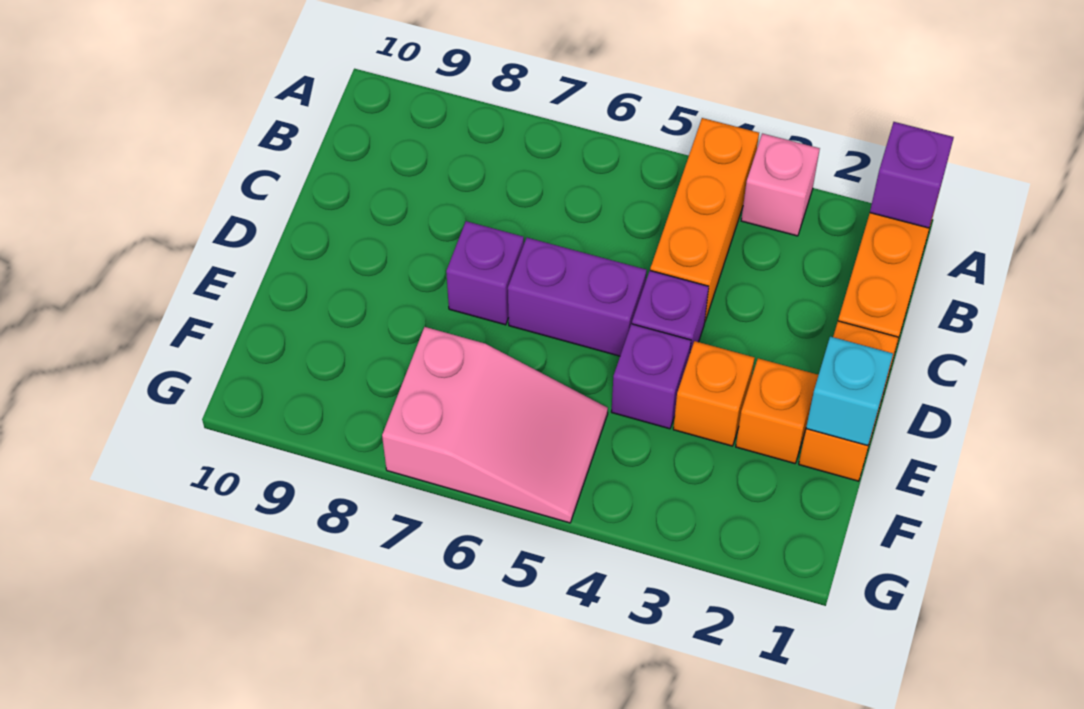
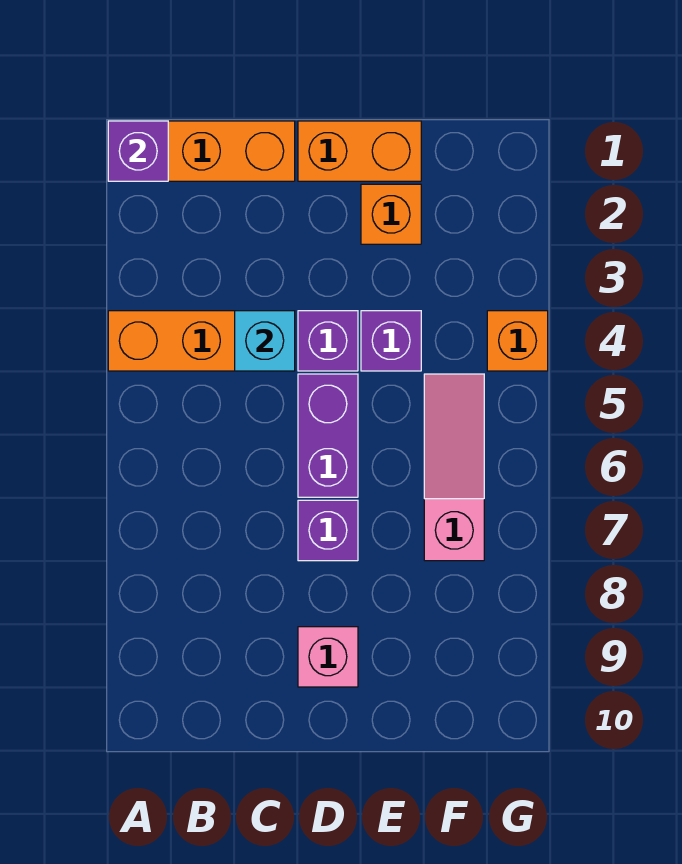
pink 1x1 brick [741,133,820,236] -> pink 1x1 brick moved to [298,627,358,687]
cyan 1x1 brick [806,337,893,446] -> cyan 1x1 brick moved to [235,311,295,371]
orange 1x1 brick [673,341,754,446] -> orange 1x1 brick moved to [487,311,548,371]
pink 2x3 slope [382,327,608,523] -> pink 1x3 slope [424,374,484,561]

